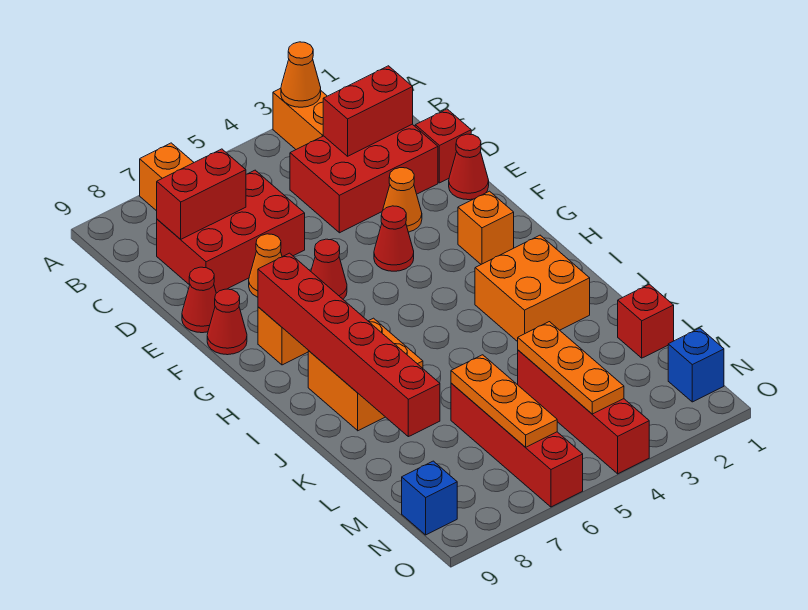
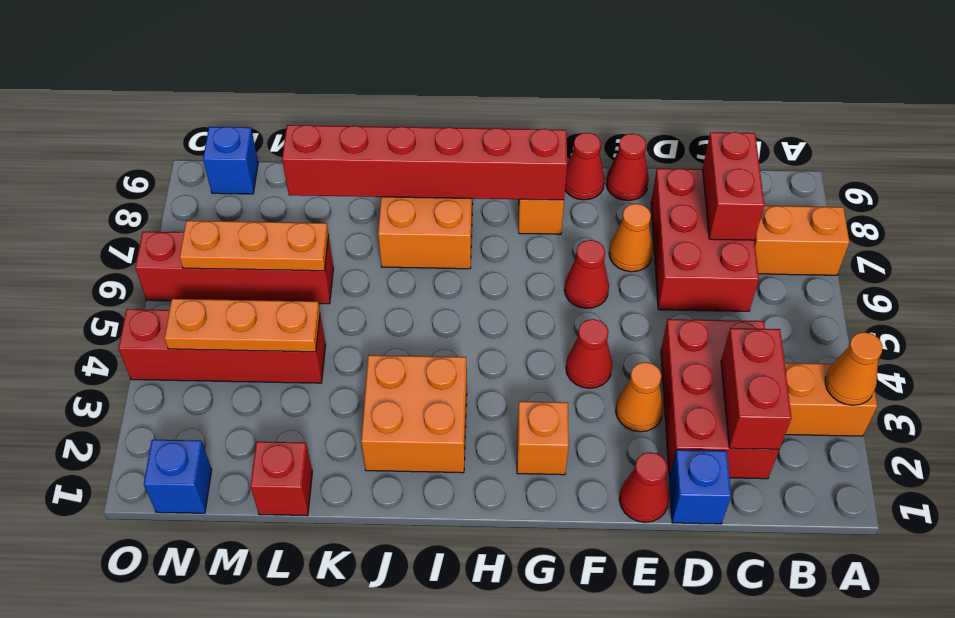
red 1x1 brick [415,109,471,183] -> blue 1x1 brick [669,450,731,524]

